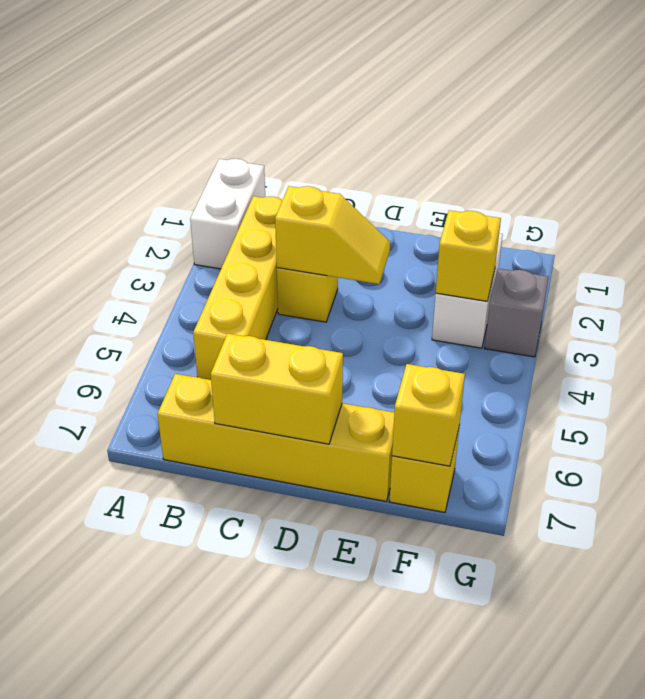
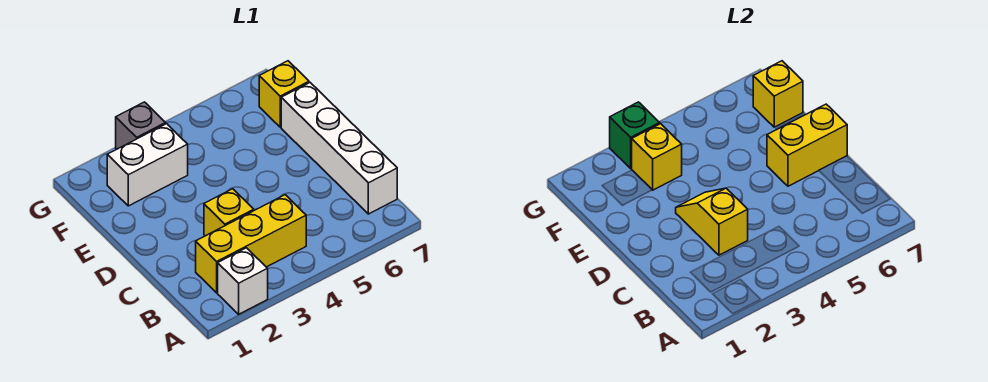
white 1x2 brick [190,159,265,269] -> white 1x1 brick [218,248,268,314]
yellow 1x4 brick [193,196,282,380] -> yellow 1x3 brick [196,195,306,293]
yellow 1x4 brick [158,374,394,501] -> white 1x4 brick [281,83,397,214]
yellow 1x2 brick [211,334,343,444] -> yellow 1x2 brick turned to [767,104,847,186]
none -> green 1x1 brick [610,102,660,168]

